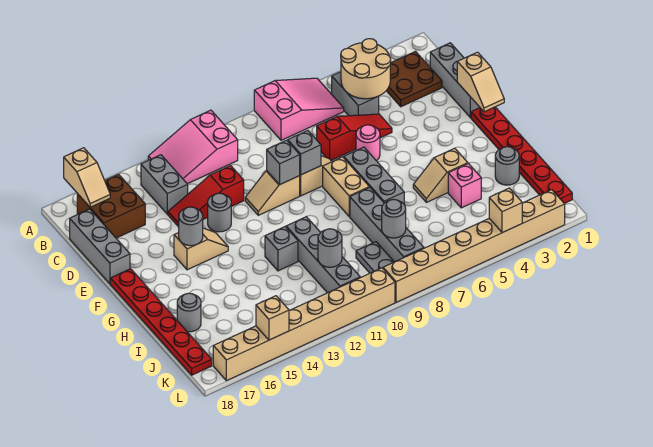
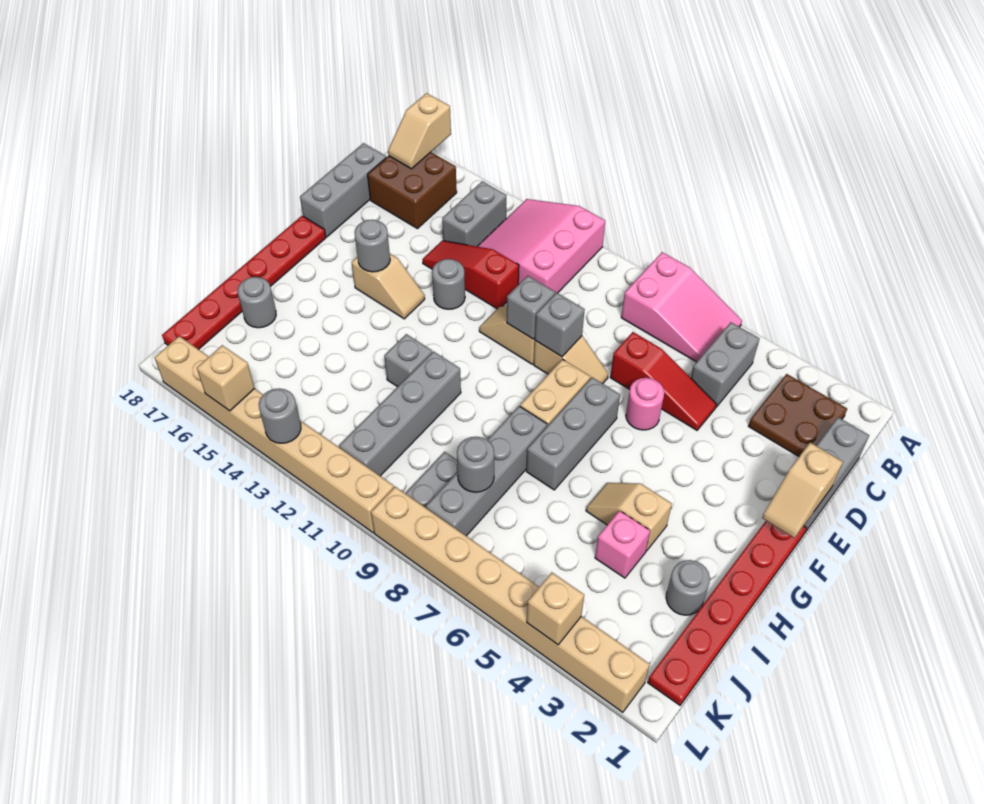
pink 2x3 slope [148,110,238,184] -> pink 3x3 slope [477,199,605,294]
tan 2x2 round brick [341,39,391,99] -> none
grey 1x1 round brick [318,229,342,267] -> grey 1x1 round brick moved to [259,388,301,443]

